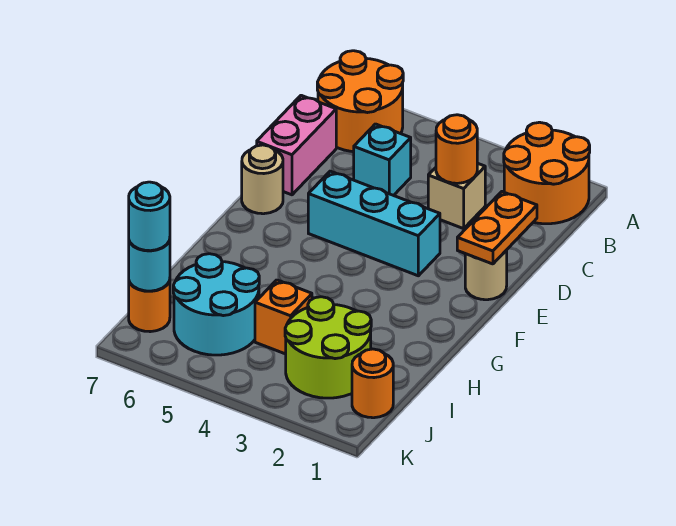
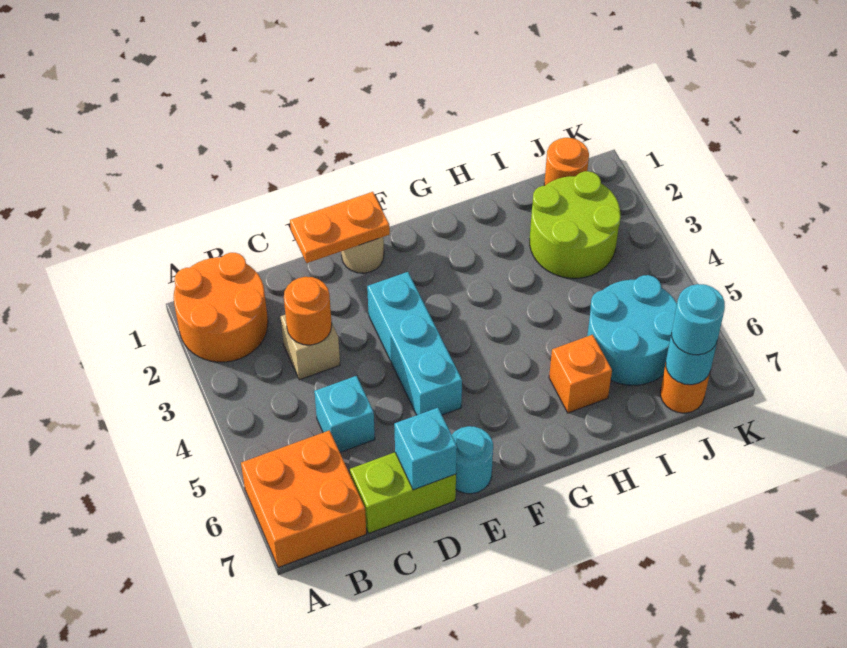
orange 2x2 round brick [317,51,403,152] -> orange 2x2 brick [241,430,366,568]
pink 1x2 brick [257,95,336,195] -> lime 1x2 brick [350,452,456,533]
none -> cyan 1x1 brick [394,408,457,490]
tan 1x1 round brick [242,145,283,214] -> cyan 1x1 round brick [452,426,493,494]
orange 1x1 brick [255,280,312,354] -> orange 1x1 brick moved to [549,335,612,413]

